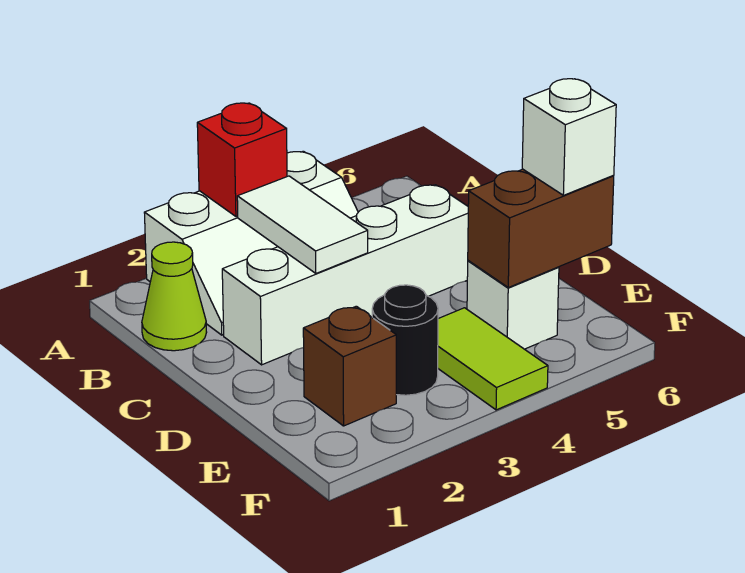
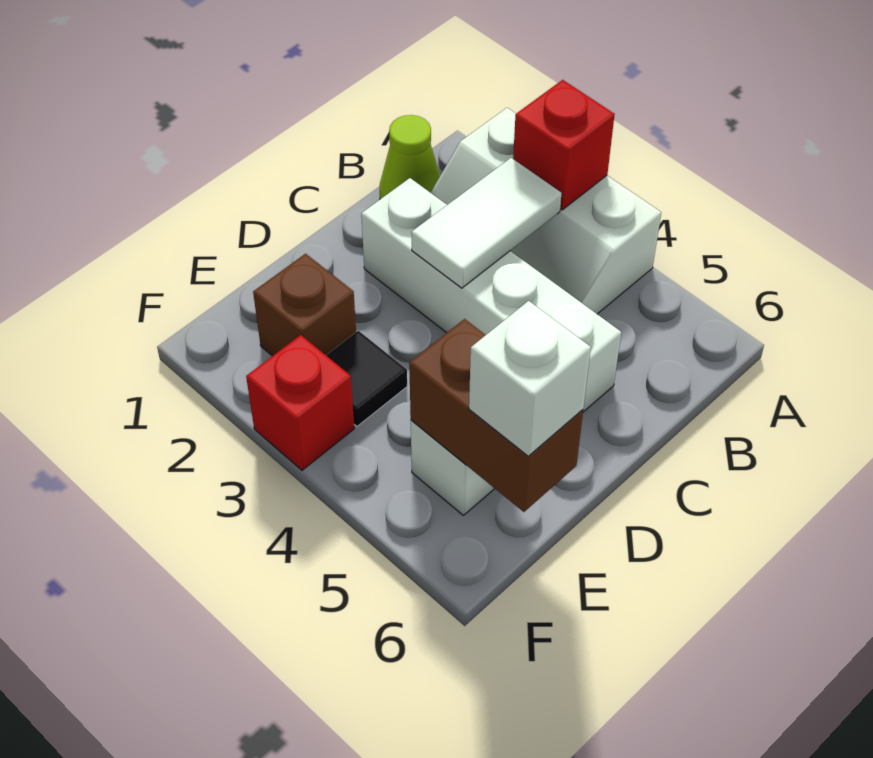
black 1x1 round brick [372,285,438,395] -> black 1x1 tile [326,331,407,426]
lime 1x2 tile [438,308,548,410] -> none
none -> red 1x1 brick [246,335,354,470]

